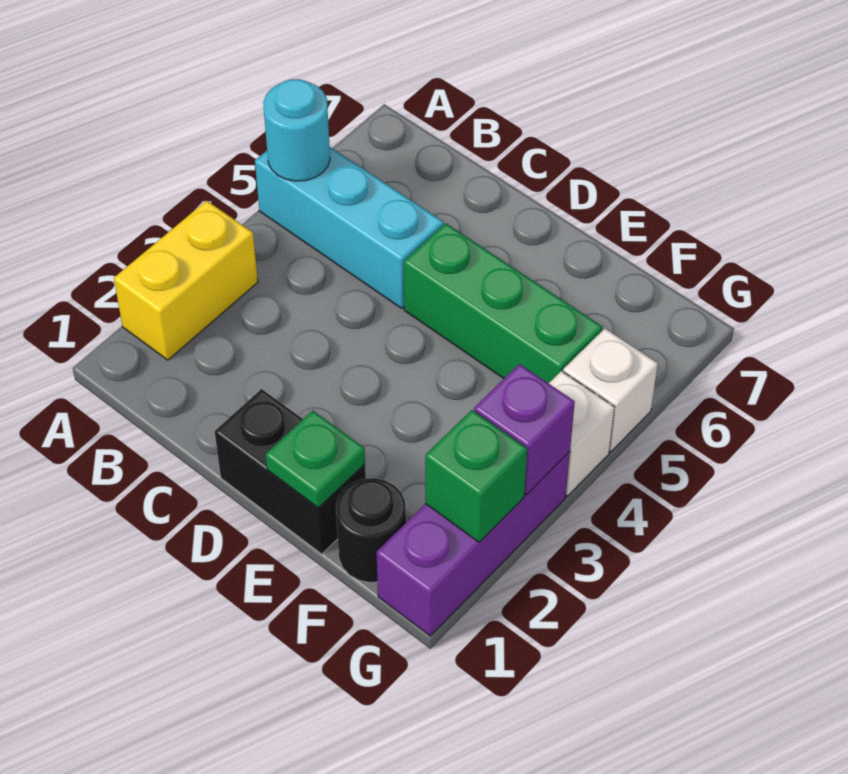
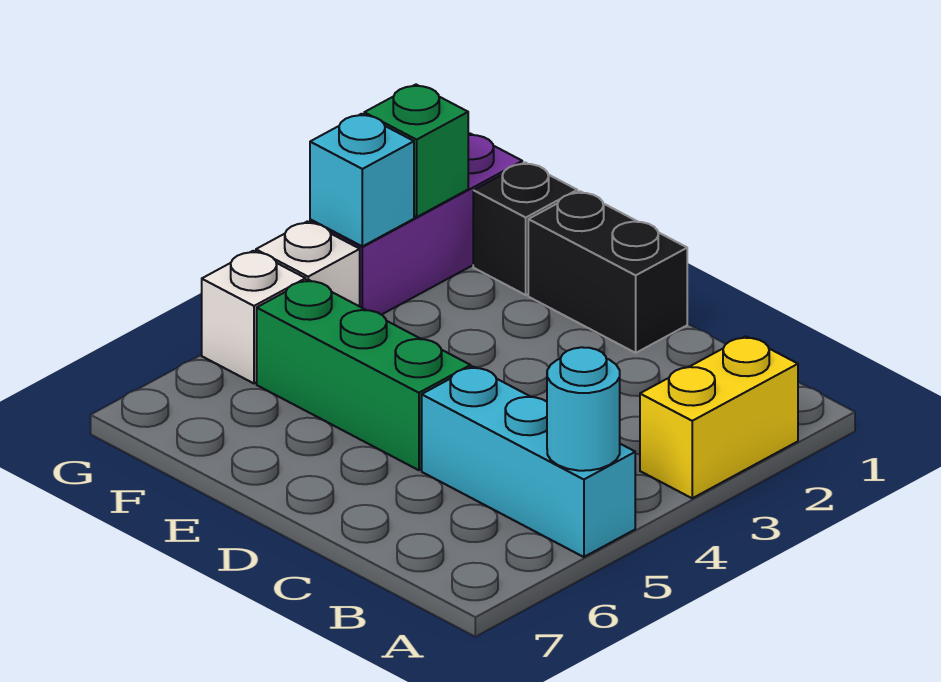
green 1x1 plate [266,411,365,508] -> none
black 1x1 round brick [336,478,406,583] -> black 1x1 brick [473,162,577,295]
purple 1x1 brick [474,364,575,495] -> cyan 1x1 brick [310,114,414,246]

